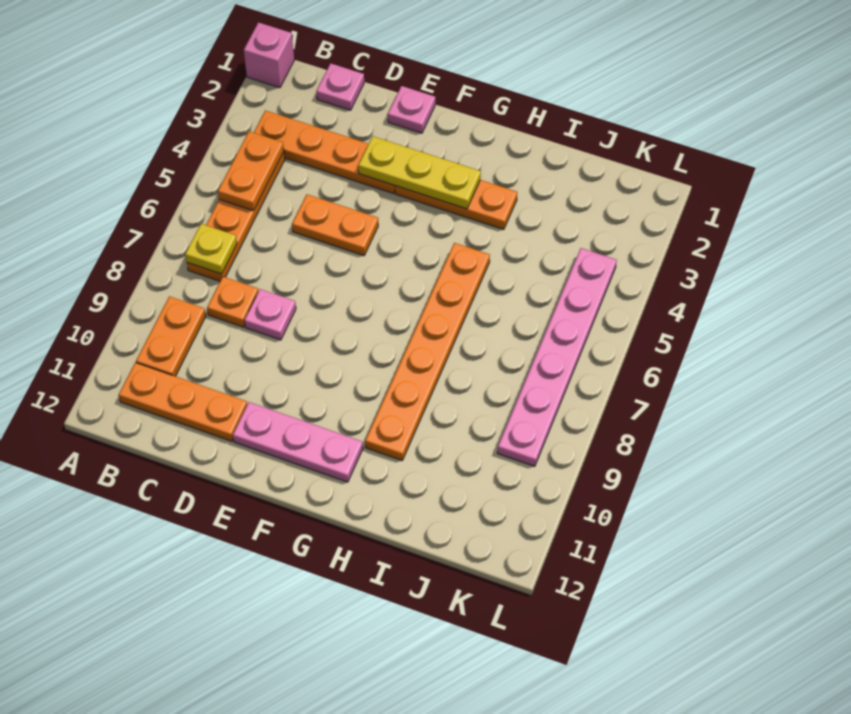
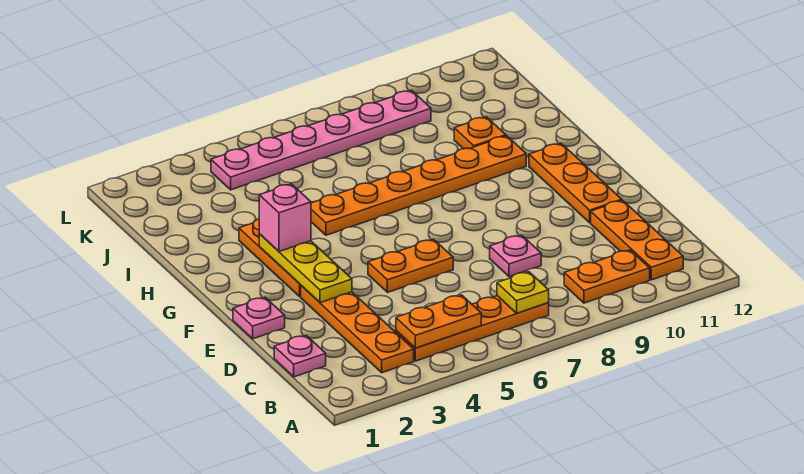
pink 1x1 brick [244,22,294,88] -> pink 1x1 brick moved to [259,184,311,251]
orange 1x1 plate [207,277,258,327] -> orange 1x1 plate moved to [454,117,506,149]
orange 1x2 plate [292,194,378,256] -> orange 1x2 plate turned to [368,239,453,292]
pink 1x3 plate [233,402,363,482] -> orange 1x3 plate [529,143,622,223]

